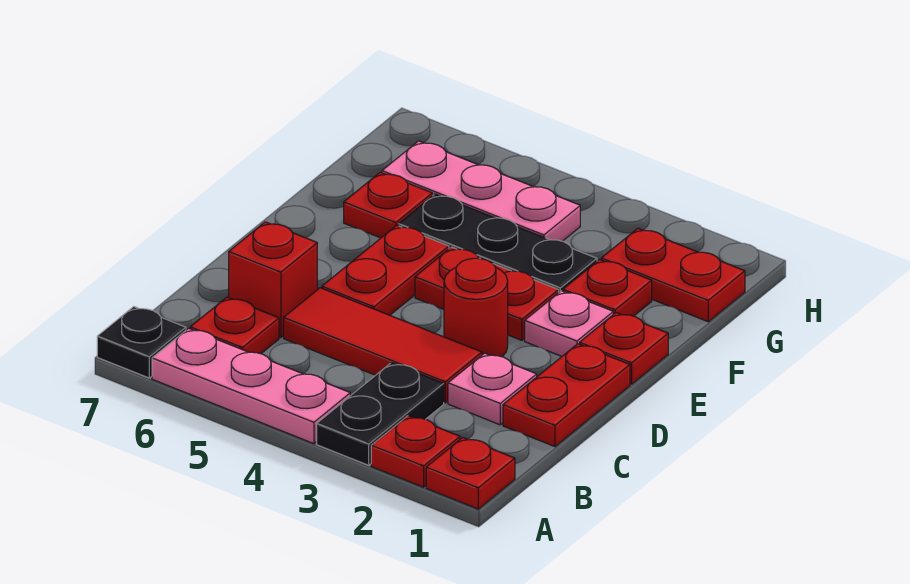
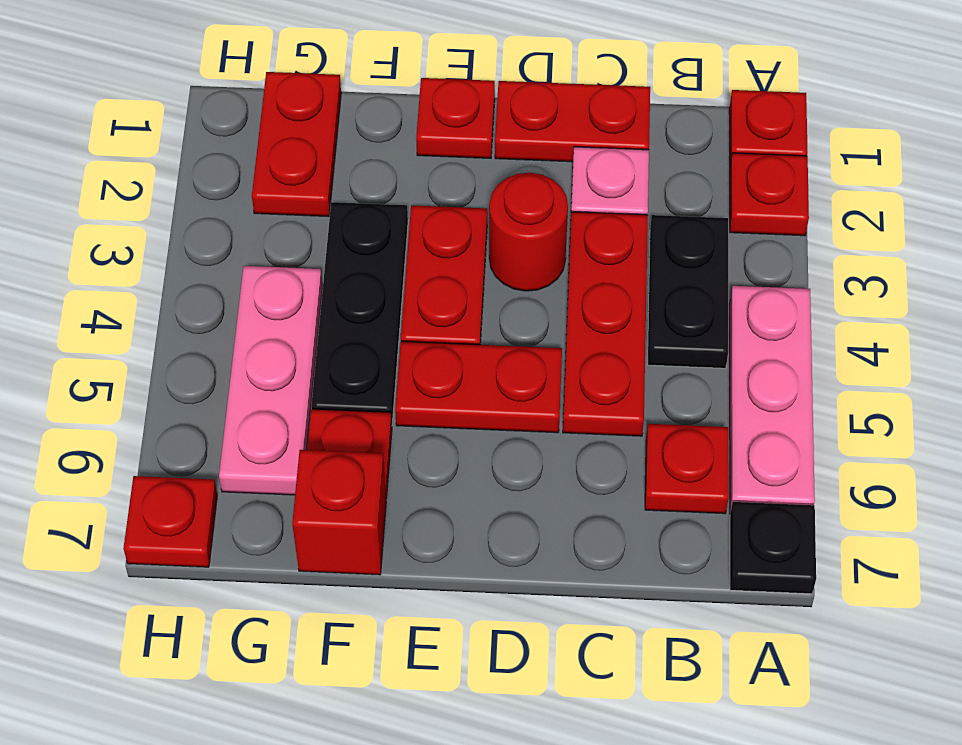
black 1x2 plate [317,363,444,465] -> black 1x2 plate turned to [648,215,728,368]
red 1x3 tile [284,288,482,403] -> red 1x3 plate [563,212,648,436]
red 1x1 brick [229,222,317,337] -> red 1x1 brick moved to [292,450,386,575]
pink 1x1 plate [525,291,613,356] -> none
red 1x1 plate [563,260,652,316] -> red 1x1 plate moved to [123,476,217,567]

